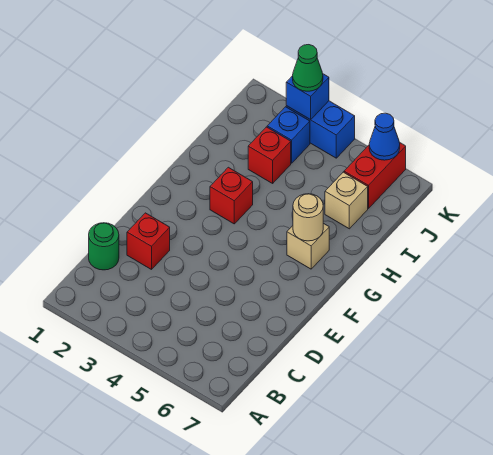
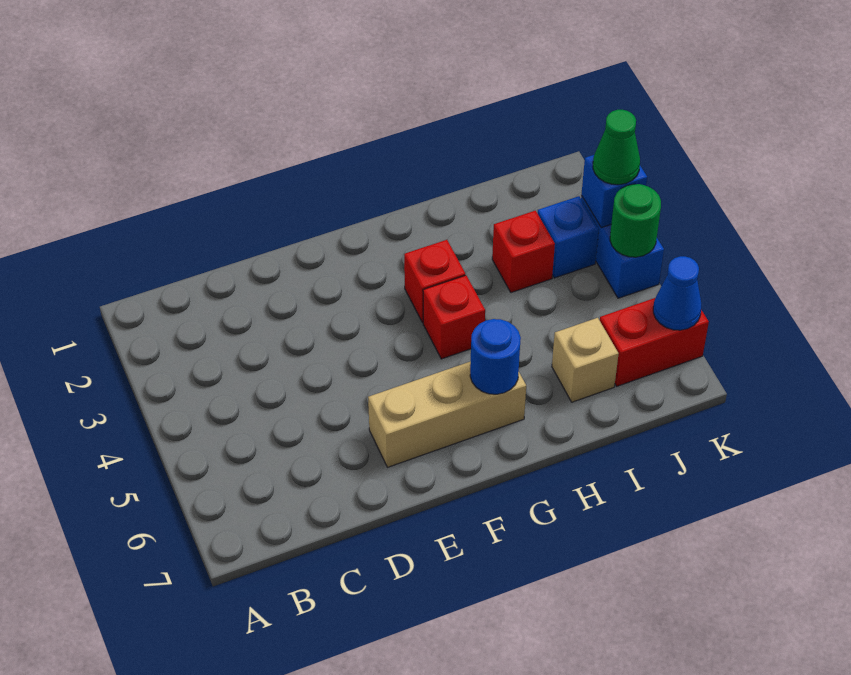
green 1x1 round brick [89,223,119,270] -> green 1x1 round brick moved to [610,184,661,257]
red 1x1 brick [127,213,170,270] -> red 1x1 brick moved to [423,275,485,359]
tan 1x1 brick [287,223,329,269] -> tan 1x3 brick [368,361,526,467]
tan 1x1 round brick [293,194,323,241] -> blue 1x1 round brick [470,319,521,394]

